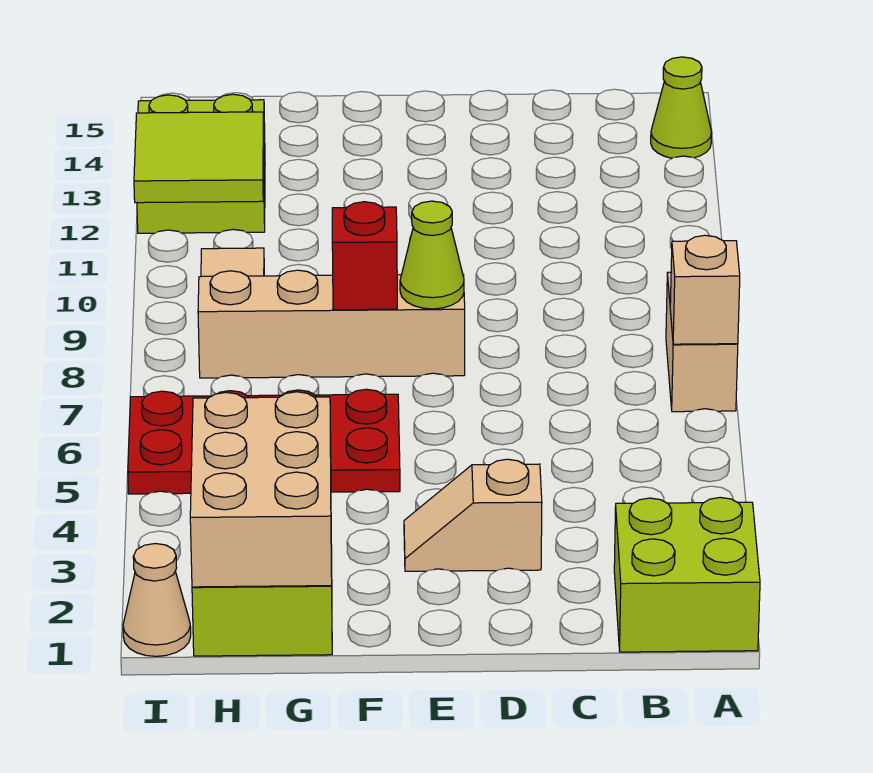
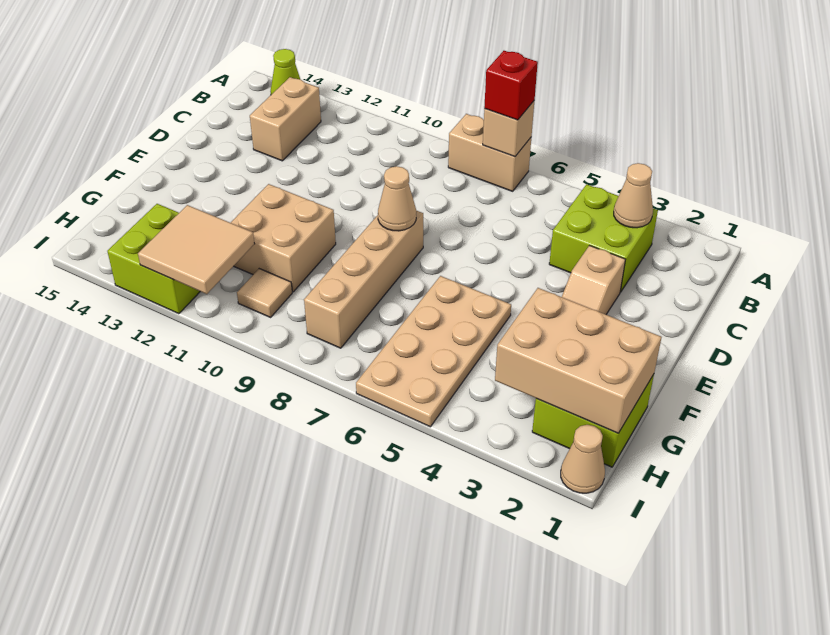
lime 2x2 brick [614,497,760,652] -> lime 2x2 brick moved to [549,184,658,292]
none -> tan 1x1 cone [614,163,653,228]
none -> tan 1x2 brick [250,77,321,161]
lime 1x1 cone [400,201,464,309] -> tan 1x1 cone [378,166,416,231]
red 2x4 plate [128,389,400,494] -> tan 2x4 plate [356,276,511,427]
red 1x1 brick [332,202,397,310] -> red 1x1 brick moved to [484,51,538,120]
none -> tan 2x2 brick [231,184,336,292]
lime 2x2 tile [134,112,264,203] -> tan 2x2 tile [138,205,254,294]

